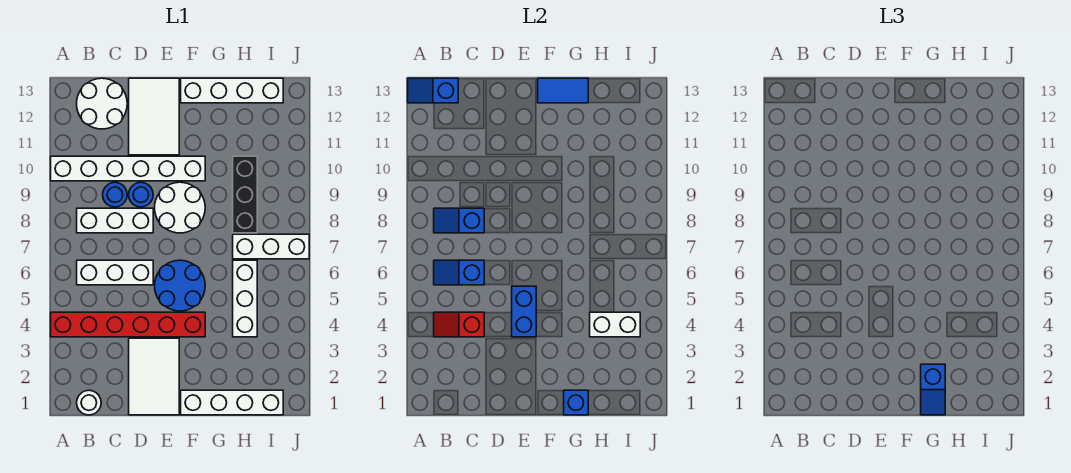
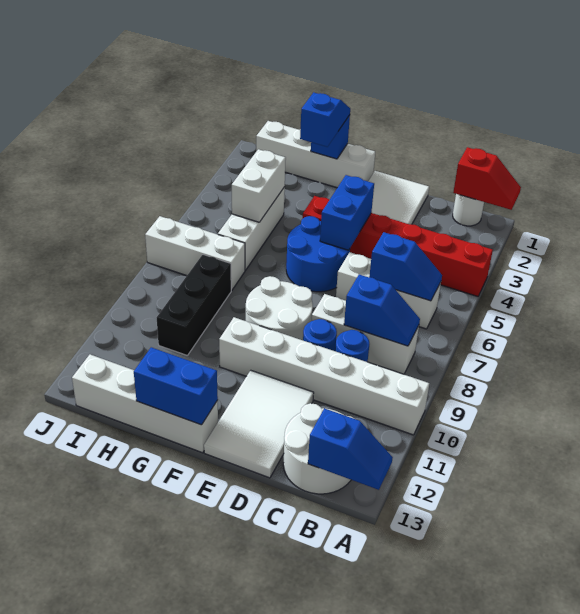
red 1x2 slope [434,312,484,337] -> red 1x2 slope moved to [453,147,521,210]
blue 1x2 tile [538,78,588,103] -> blue 1x2 brick [134,347,218,425]
white 1x2 brick [590,312,640,337] -> white 1x2 brick turned to [232,149,286,222]

